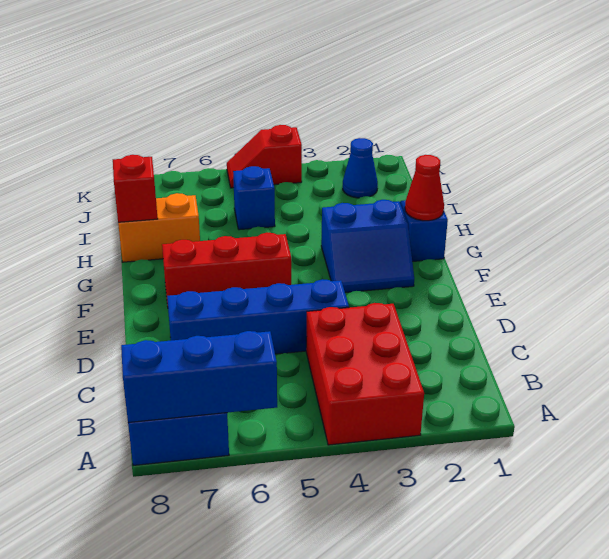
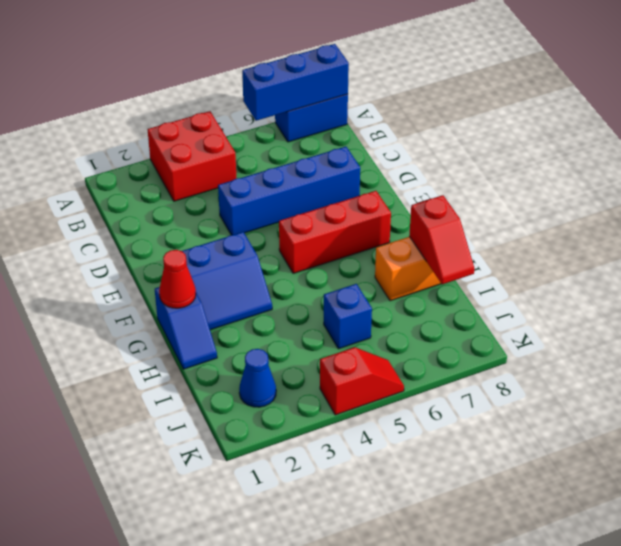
red 2x3 brick [306,303,424,445] -> red 2x2 brick [148,111,237,201]
blue 2x2 slope [321,200,414,292] -> blue 2x2 slope turned to [182,232,272,330]

